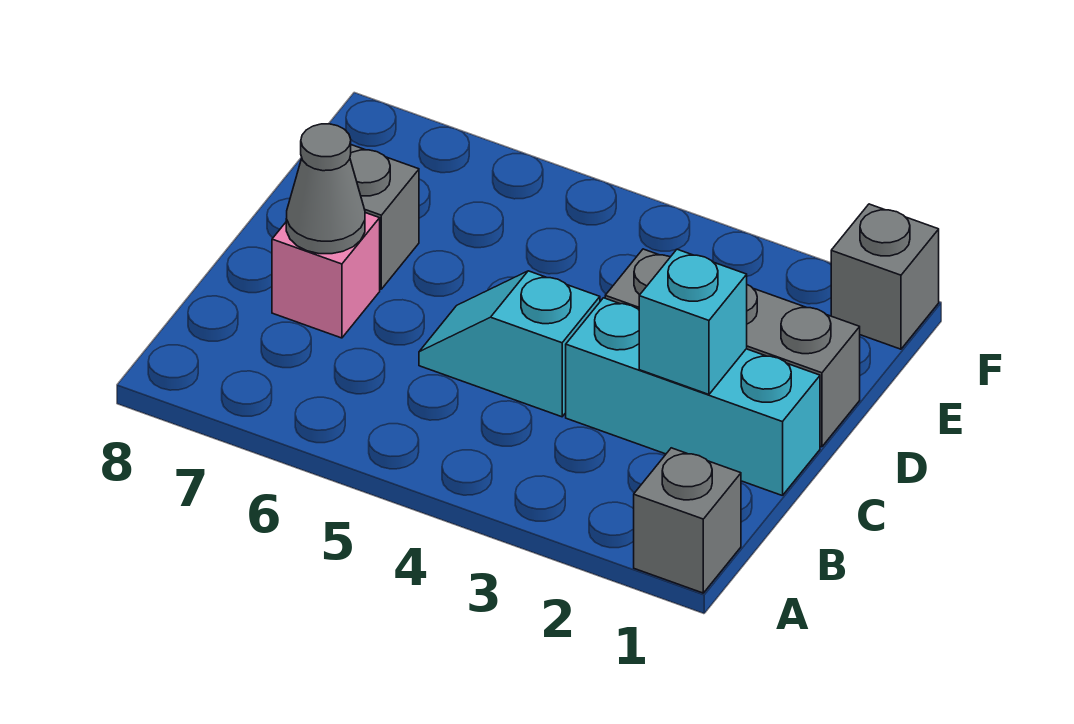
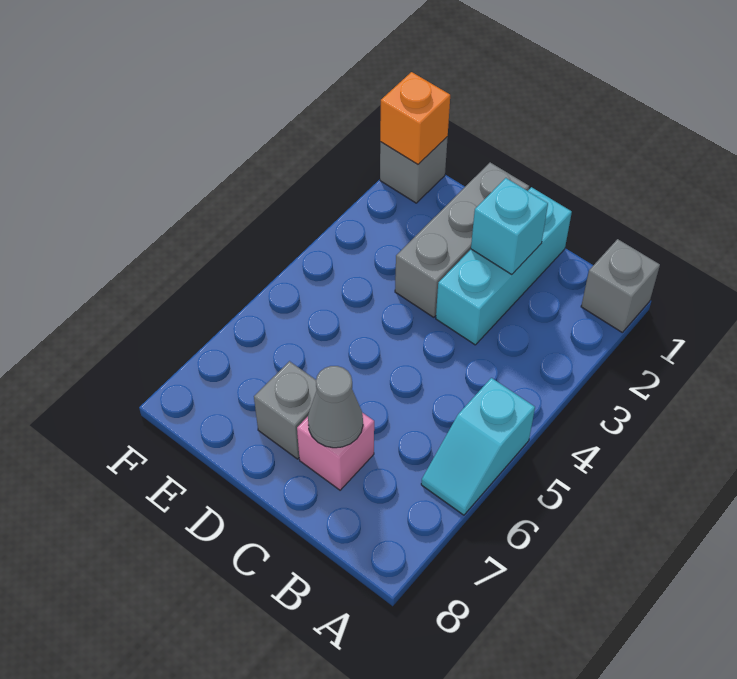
cyan 1x2 slope [419,271,600,417] -> cyan 1x2 slope moved to [421,378,535,515]
none -> orange 1x1 brick [380,72,450,164]

